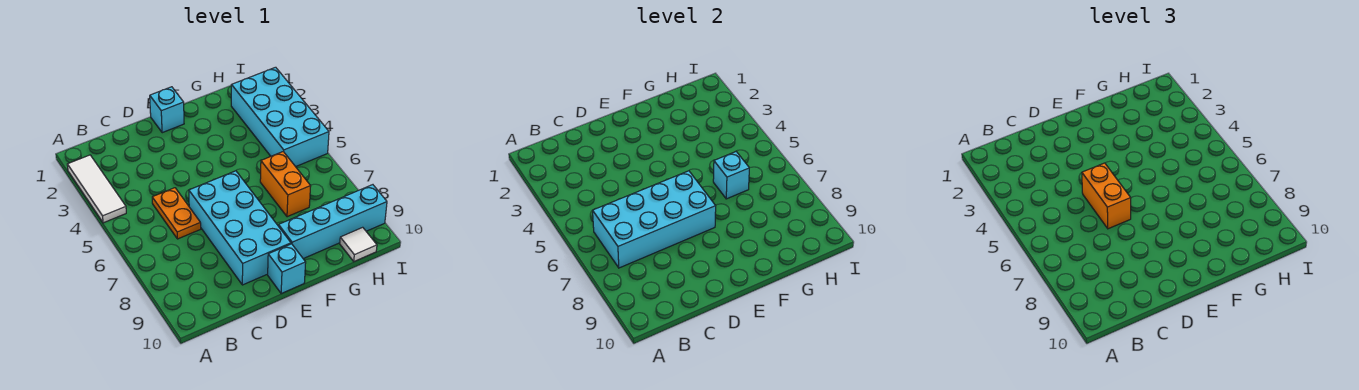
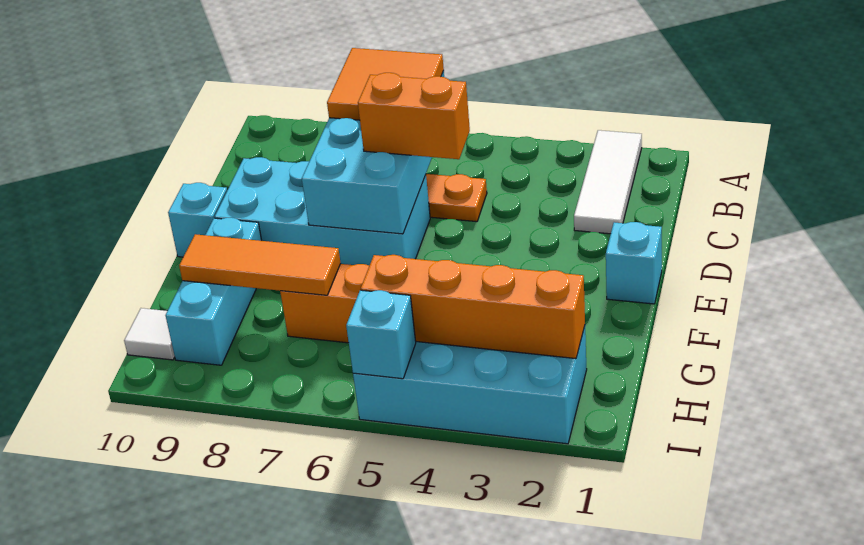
white 1x3 tile [67,155,126,223] -> white 1x3 tile turned to [574,130,642,234]
none -> orange 2x2 tile [327,48,444,120]
cyan 1x4 brick [279,185,387,259] -> cyan 1x3 brick [166,218,262,365]
cyan 1x1 brick [713,152,749,199] -> cyan 1x1 brick moved to [346,290,416,379]
none -> orange 1x3 tile [179,234,341,295]
none -> orange 1x4 brick [361,255,585,359]

